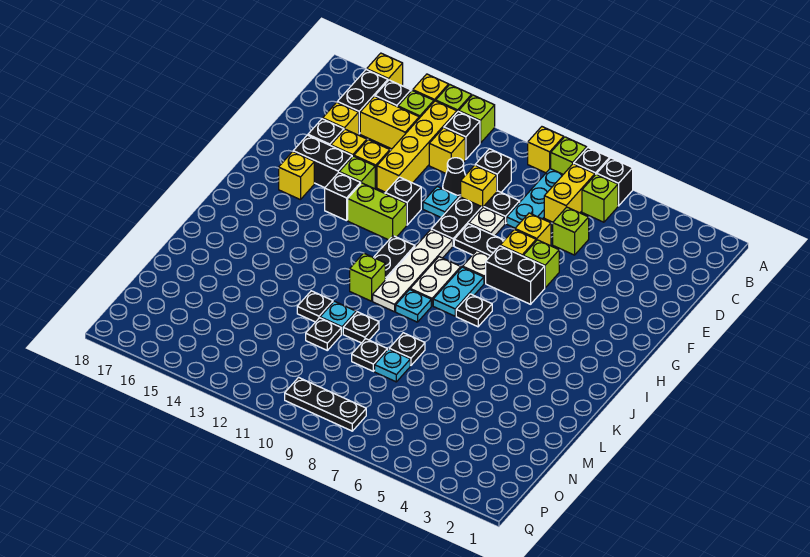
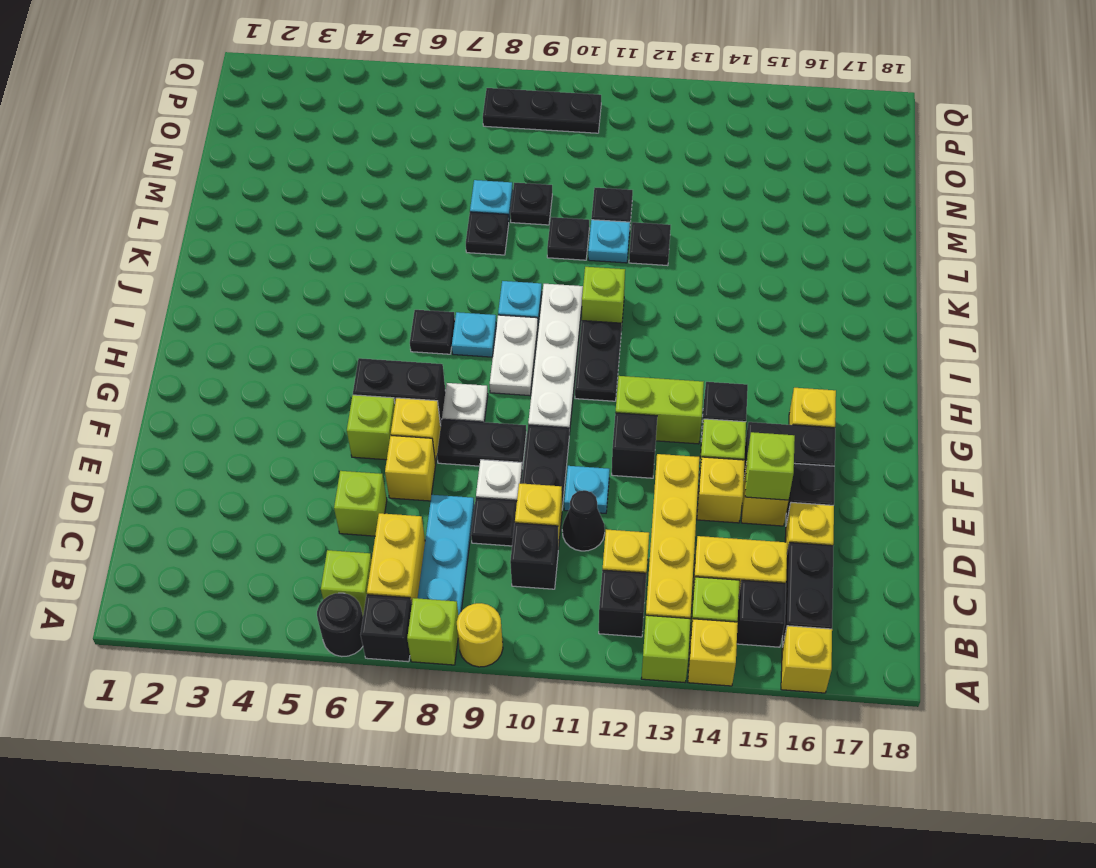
black 1x1 brick [597,158,633,206] -> black 1x1 round brick [317,593,363,657]
yellow 1x1 brick [528,127,564,173] -> yellow 1x1 round brick [457,603,503,667]
lime 1x1 brick [459,95,495,143] -> lime 1x1 brick moved to [745,432,795,500]
cyan 1x2 plate [433,267,484,316] -> cyan 1x1 plate [452,312,496,357]

